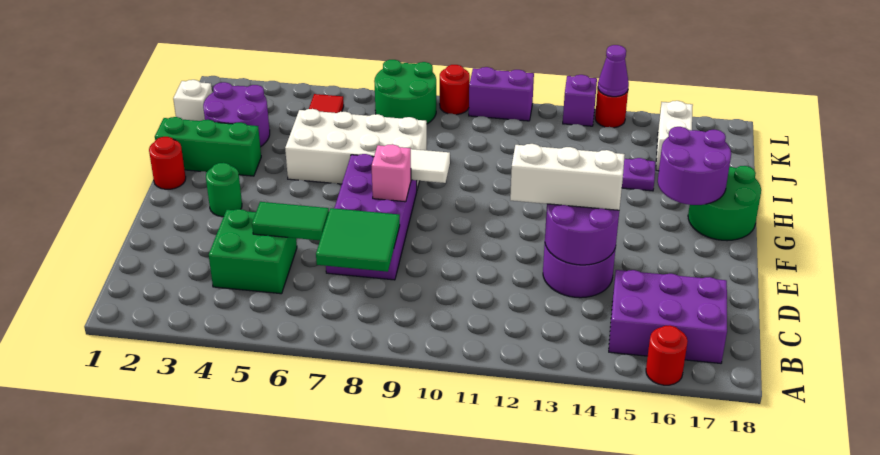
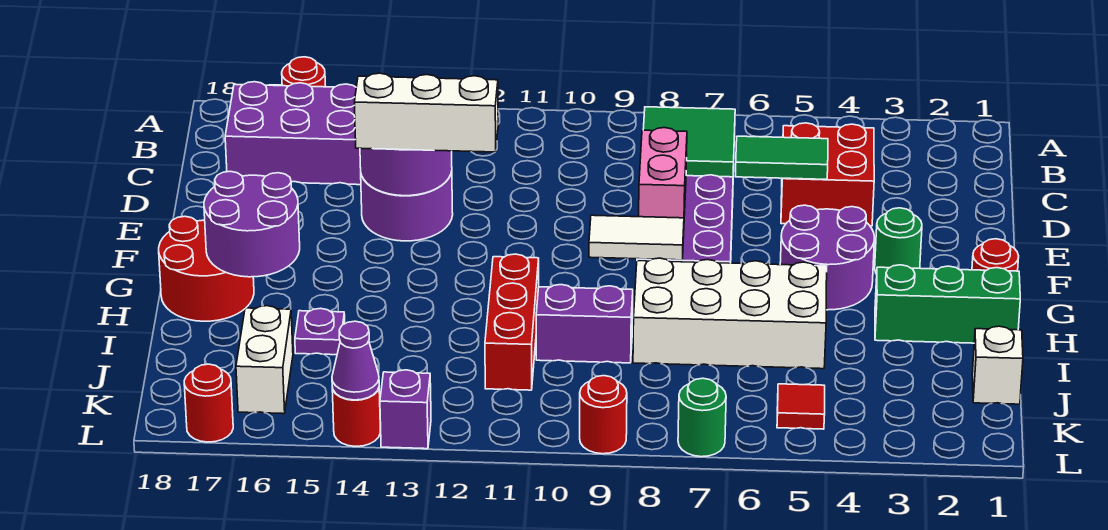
green 2x2 brick [209,209,297,294] -> red 2x2 brick [781,123,874,226]
pink 1x1 brick [372,144,411,202] -> pink 1x2 brick [639,128,687,218]
green 2x2 round brick [688,166,761,241] -> red 2x2 round brick [159,216,254,321]
none -> red 1x3 brick [485,254,539,390]
purple 2x2 round brick [203,82,270,147] -> purple 2x2 round brick moved to [780,205,875,310]
green 2x2 round brick [374,60,436,124] -> green 1x1 round brick [678,378,726,457]
purple 1x2 brick [469,67,534,121] -> purple 1x2 brick moved to [536,285,633,363]
none -> red 1x1 round brick [184,364,233,442]

